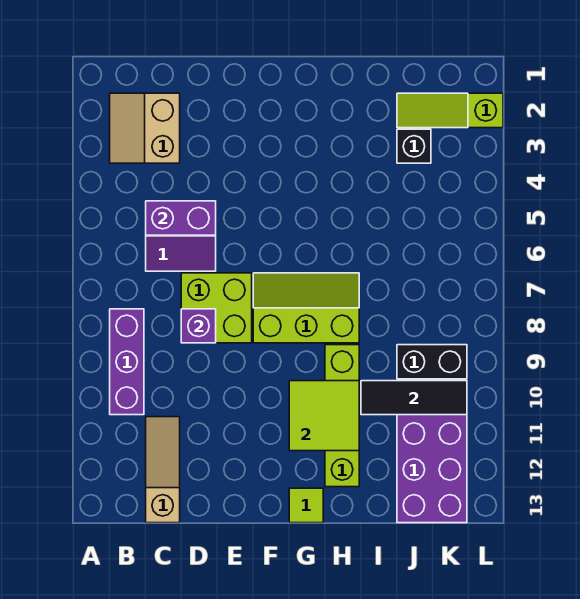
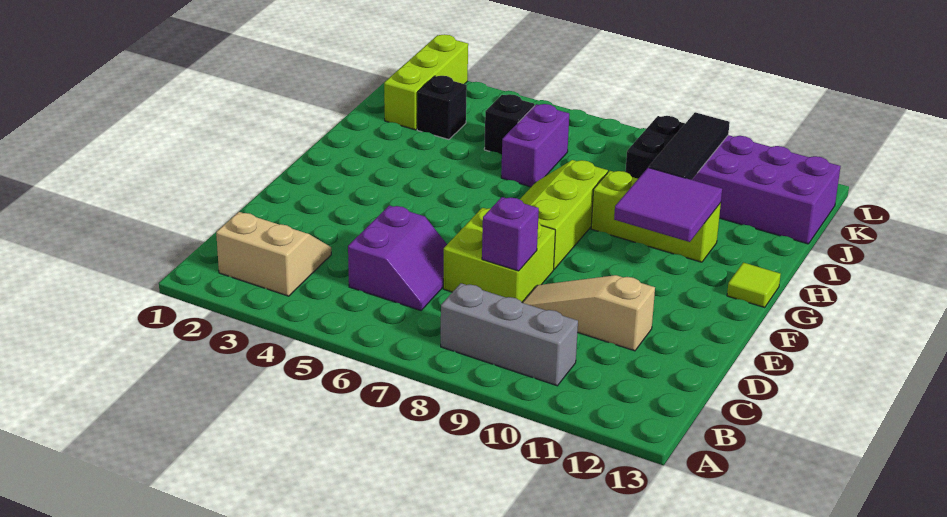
tan 2x2 slope [110,93,180,163] -> tan 2x2 slope turned to [216,212,331,296]
purple 1x3 brick [110,309,144,415] -> grey 1x3 brick [441,283,578,386]
purple 1x2 brick [146,201,216,235] -> purple 1x2 brick moved to [501,104,569,187]
tan 1x3 slope [146,417,180,523] -> tan 1x3 slope moved to [522,275,655,351]
lime 2x2 tile [289,381,359,451] -> purple 2x2 tile [614,168,722,242]
lime 1x4 brick [325,345,359,487] -> lime 1x3 brick [591,171,721,262]
lime 1x3 slope [397,93,503,128] -> lime 1x3 brick [384,34,468,130]
none -> black 1x1 brick [484,94,535,155]

